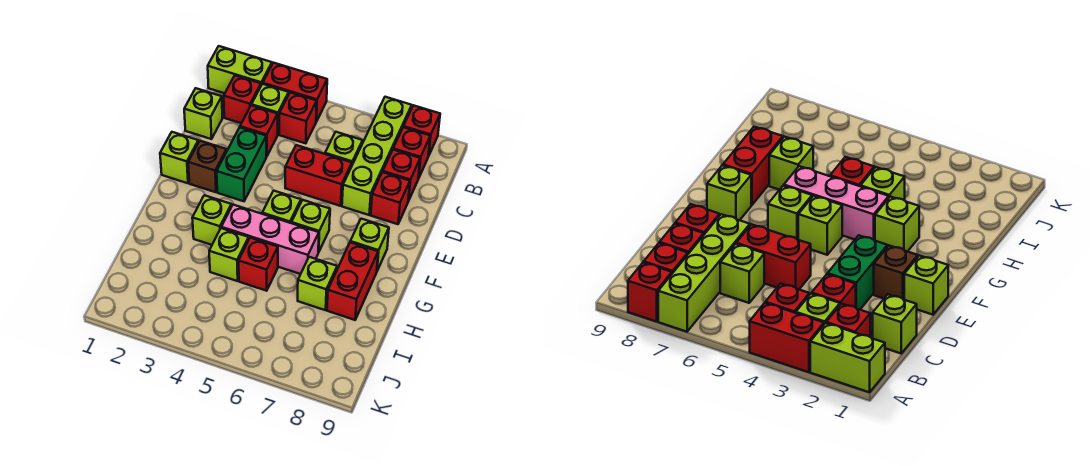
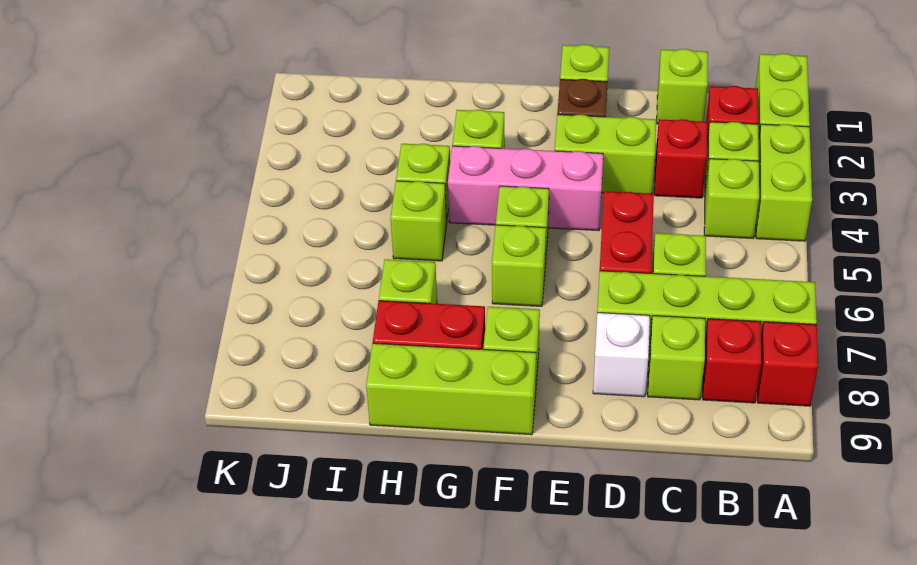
red 1x2 brick [263,63,327,122] -> lime 1x2 brick [756,124,812,241]
red 1x1 brick [279,93,317,143] -> lime 1x1 brick [704,159,759,238]
red 1x1 brick [383,150,420,201] -> lime 1x1 brick [648,316,705,400]
green 1x2 brick [217,127,266,201] -> lime 1x2 brick [555,114,656,194]
red 1x1 brick [371,172,410,224] -> white 1x1 brick [593,313,650,397]
none -> lime 1x3 brick [366,343,536,435]
pink 1x3 brick [221,205,319,274] -> pink 1x3 brick turned to [448,146,603,231]
red 1x1 brick [239,238,278,291] -> lime 1x1 brick [391,181,447,261]

